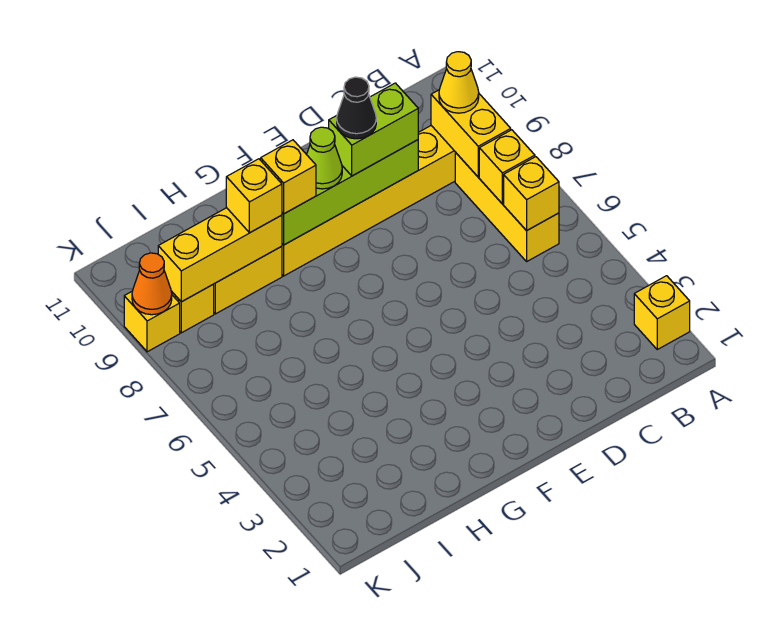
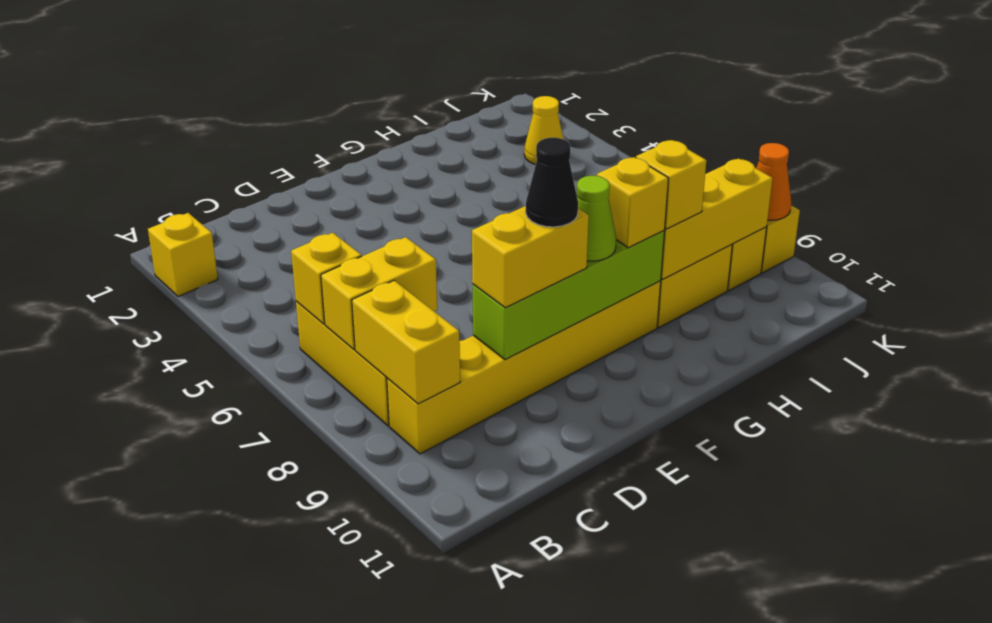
yellow 1x1 brick [479,130,535,204] -> yellow 1x2 brick [321,237,437,349]
yellow 1x1 cone [439,52,479,113] -> yellow 1x1 cone moved to [524,96,563,164]
lime 1x2 brick [329,83,418,176] -> yellow 1x2 brick [472,206,589,308]

